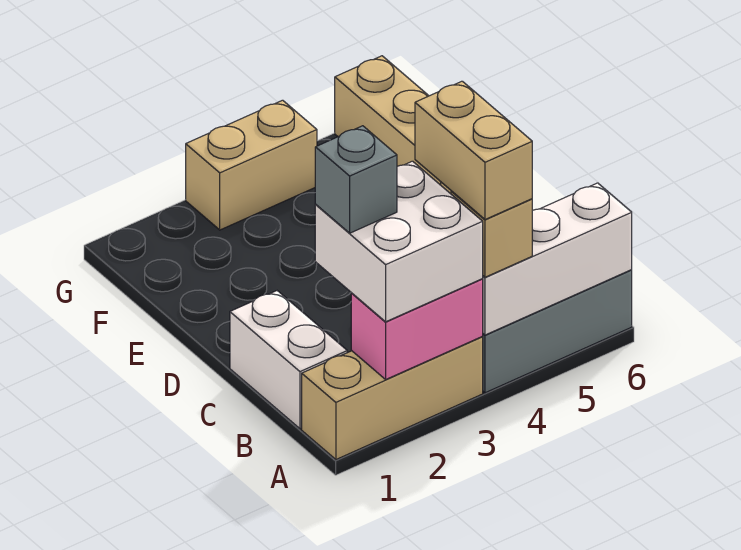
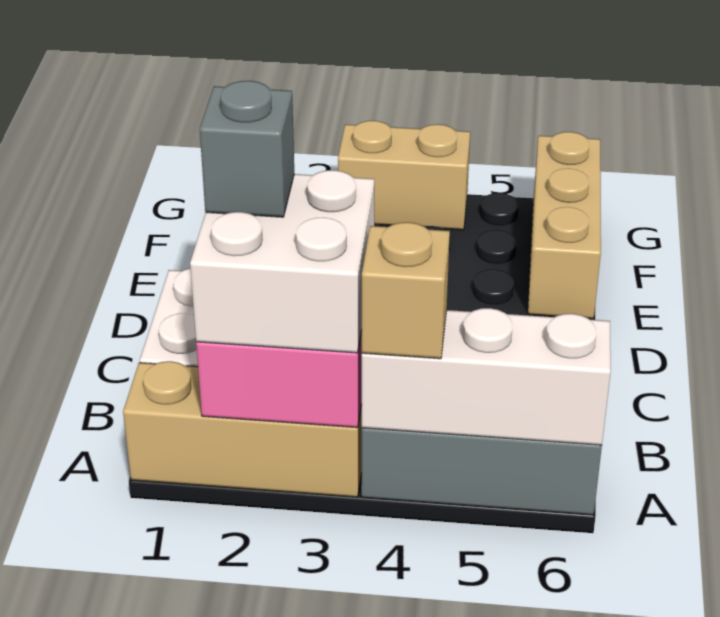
tan 1x2 brick [415,81,532,219] -> none

